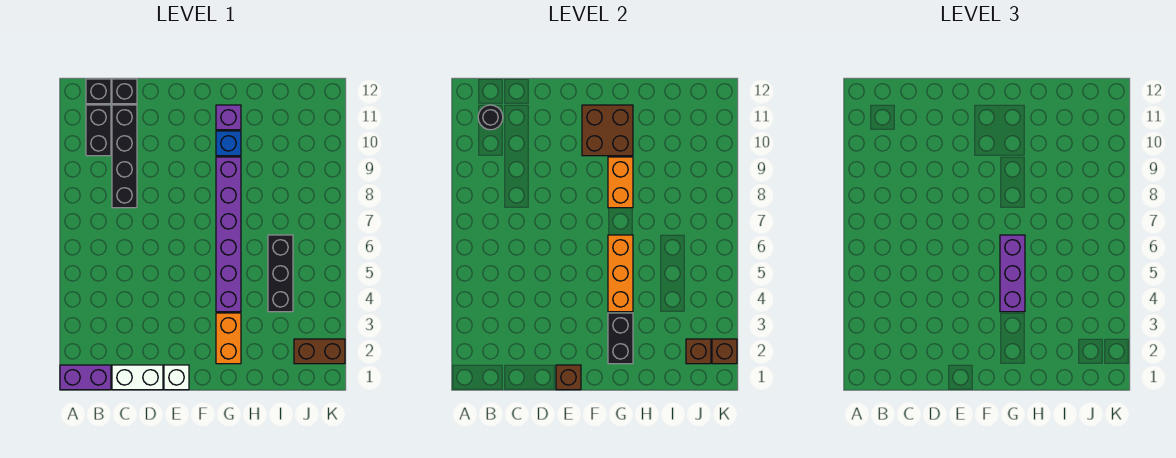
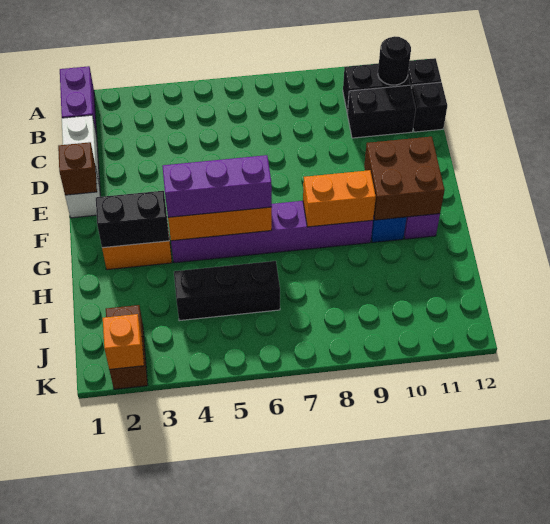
black 1x4 brick [112,105,137,208] -> black 1x2 brick [347,85,416,138]
brown 1x1 brick [686,339,711,364] -> none
brown 1x1 brick [712,339,737,364] -> orange 1x1 brick [103,314,144,370]

